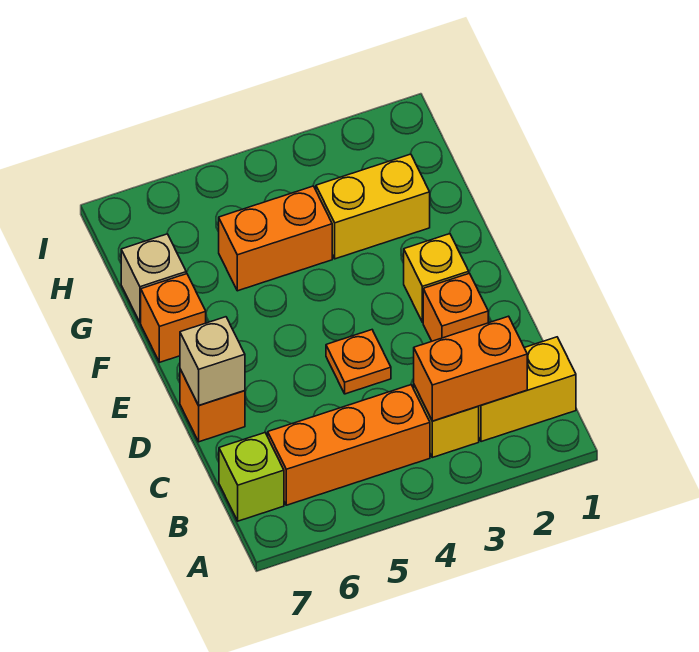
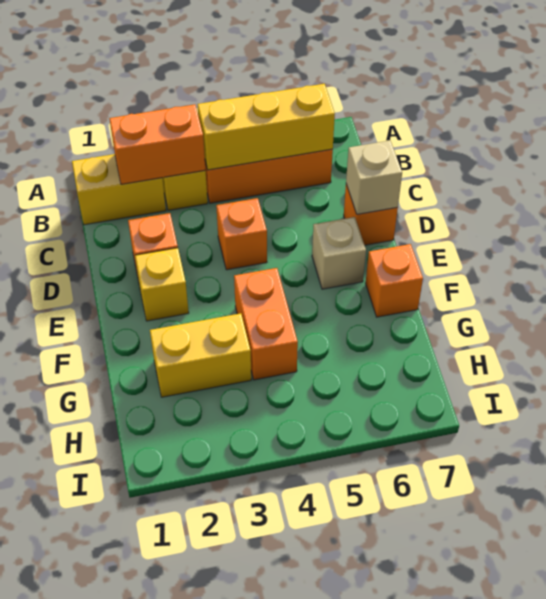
none -> yellow 1x3 brick [197,84,335,170]
lime 1x1 brick [219,433,284,521] -> none
orange 1x1 plate [326,330,391,394] -> orange 1x1 brick [216,198,267,270]
orange 1x2 brick [219,186,332,291] -> orange 1x2 brick turned to [234,268,298,380]
tan 1x1 brick [121,234,186,323] -> tan 1x1 brick moved to [312,217,366,289]

